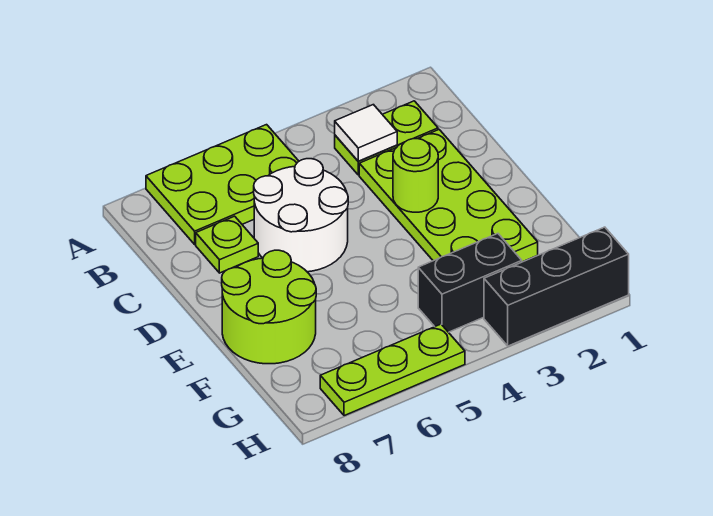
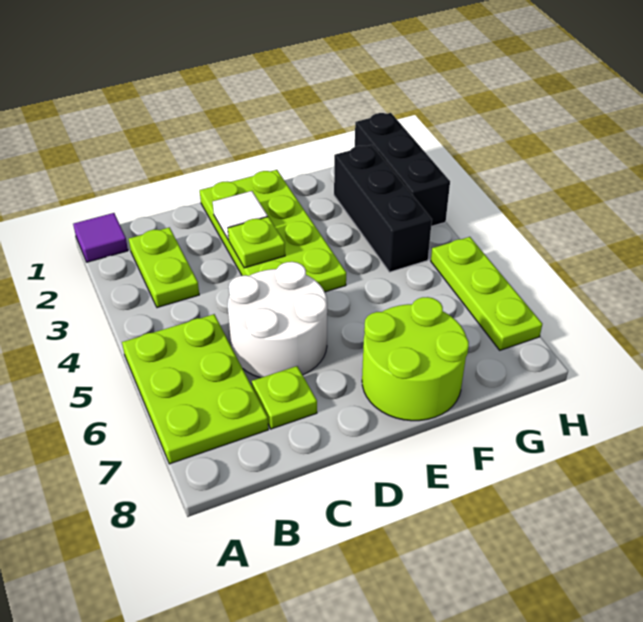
none -> purple 1x1 tile [73,213,128,262]
white 1x1 tile [335,105,397,161] -> white 1x1 tile moved to [213,191,268,240]
lime 2x4 plate [359,130,538,262] -> lime 2x4 plate turned to [200,170,346,292]
lime 1x1 round brick [393,139,438,212] -> lime 1x1 plate [228,217,285,268]
black 1x2 brick [418,234,522,332] -> black 1x3 brick [334,145,432,272]

